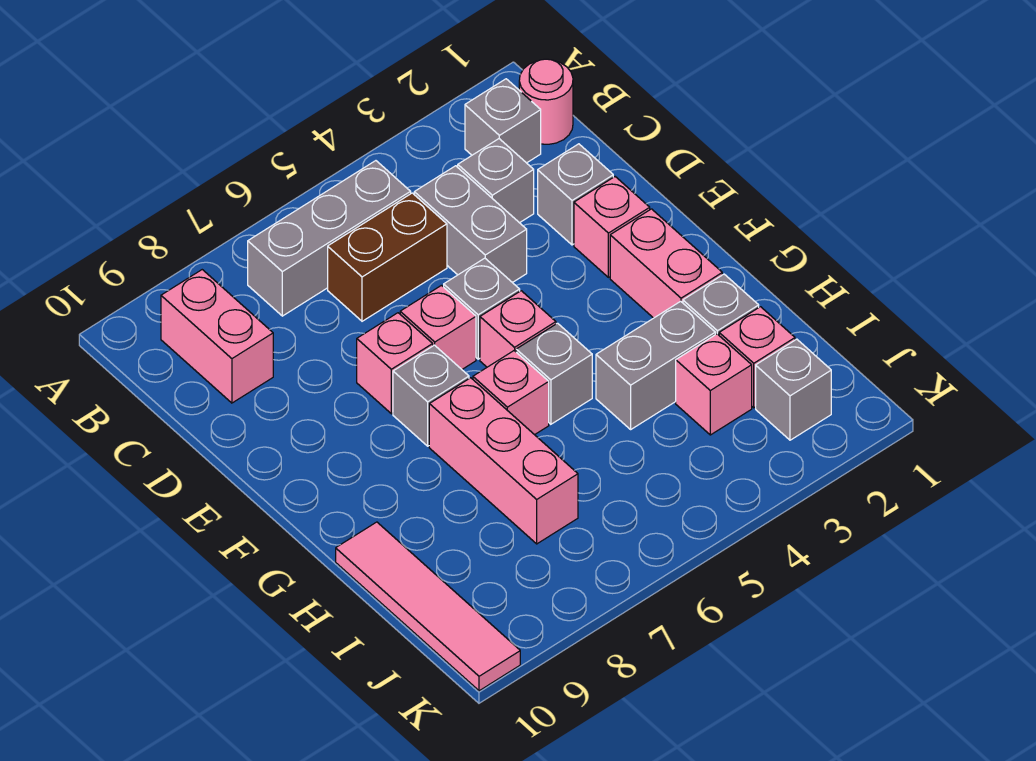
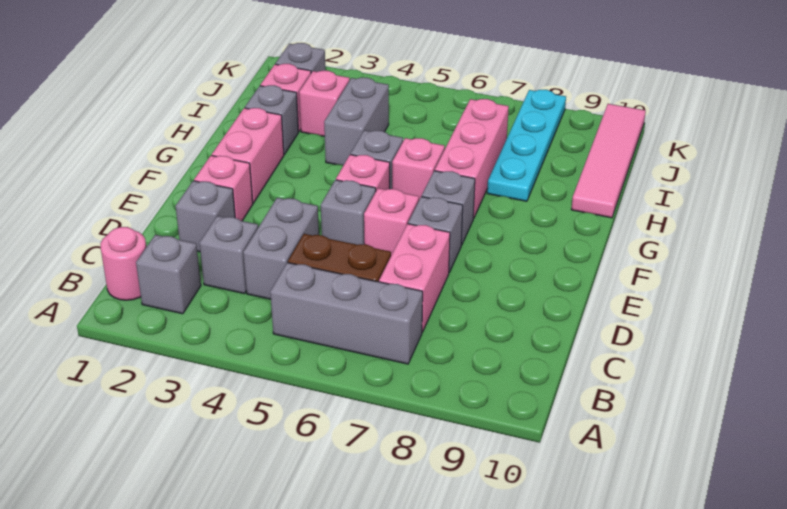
pink 1x2 brick [161,270,273,403] -> pink 1x2 brick moved to [379,224,450,332]
pink 1x1 brick [357,313,433,414] -> grey 1x1 brick [408,197,463,272]
grey 1x2 brick [596,301,715,429] -> grey 1x2 brick turned to [324,77,389,165]
none -> cyan 1x4 plate [487,90,566,201]

